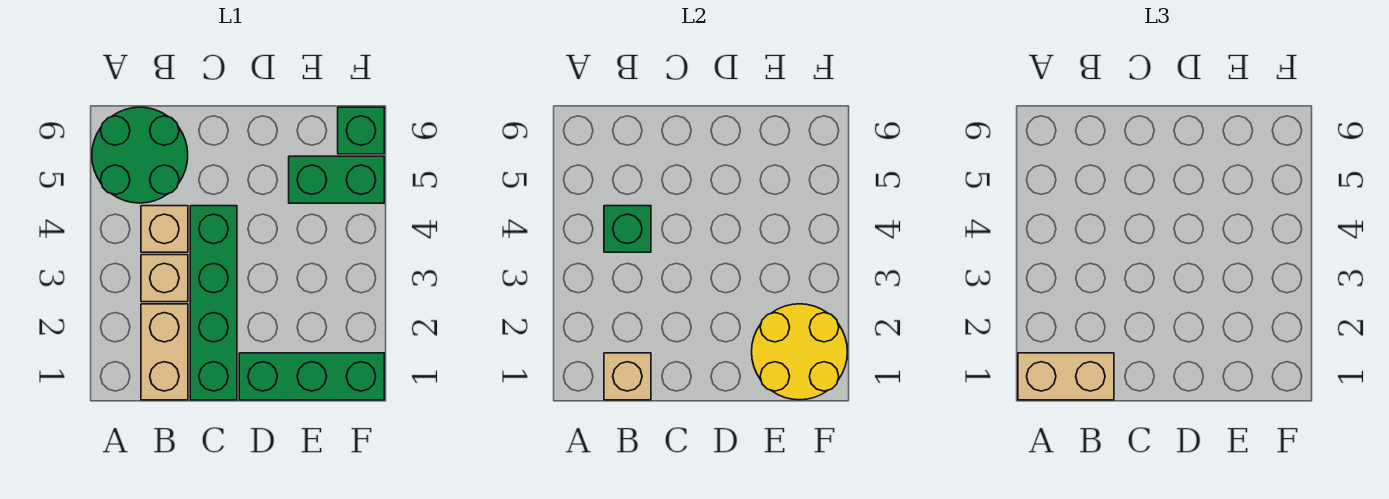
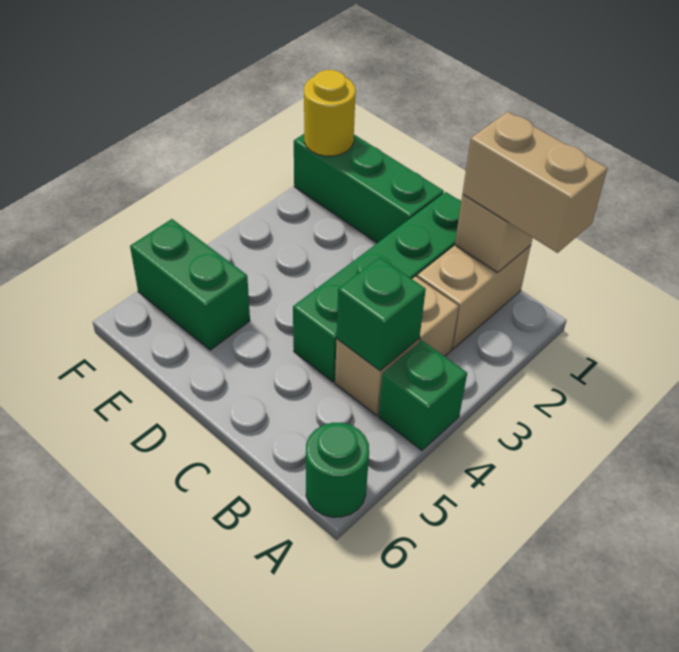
green 2x2 round brick [92,107,188,203] -> green 1x1 round brick [306,423,369,517]
yellow 2x2 round brick [752,304,847,400] -> yellow 1x1 round brick [304,70,356,156]
green 1x1 brick [338,107,384,154] -> green 1x1 brick moved to [379,340,467,450]

